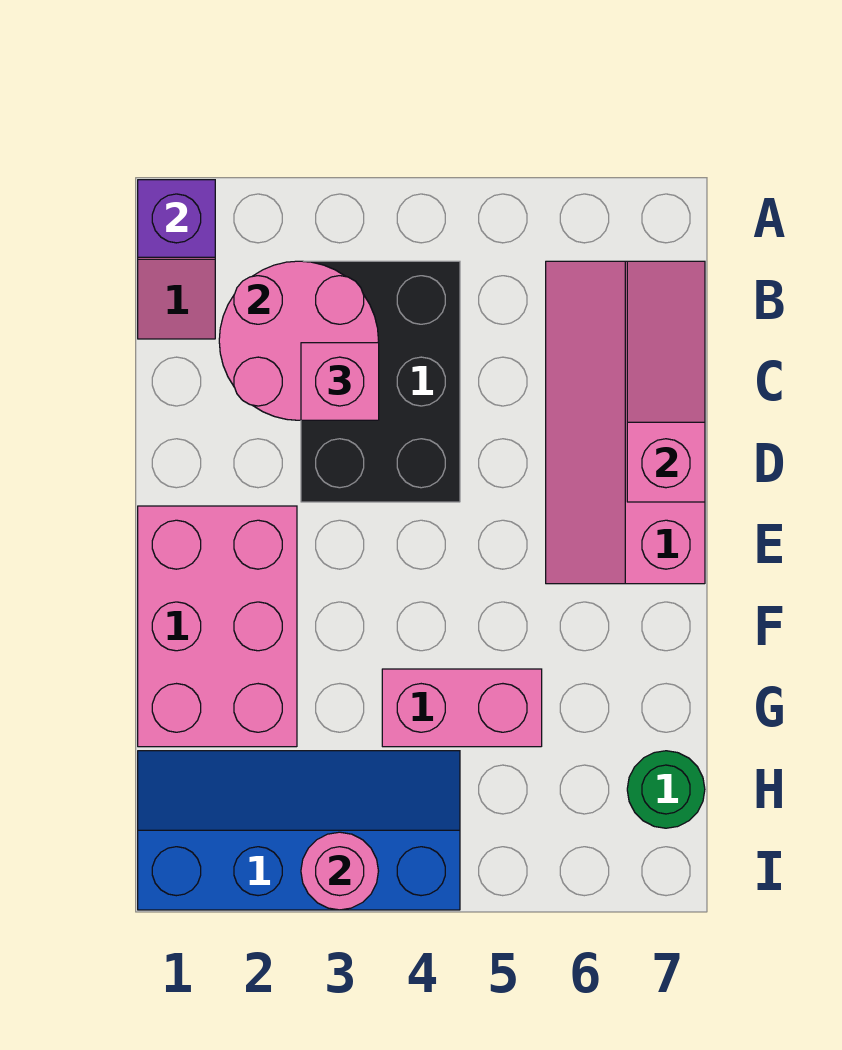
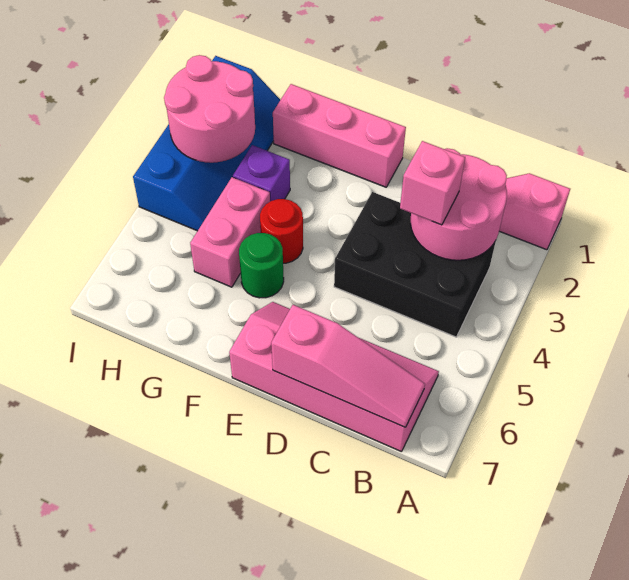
purple 1x1 brick [138,180,215,257] -> purple 1x1 brick moved to [233,145,290,201]
pink 2x3 brick [138,506,297,747] -> pink 1x3 brick [273,84,406,187]
none -> red 1x1 round brick [260,199,303,263]
green 1x1 round brick [627,751,705,828] -> green 1x1 round brick moved to [239,233,284,298]
pink 1x1 round brick [301,832,378,910] -> pink 2x2 round brick [164,55,255,163]

